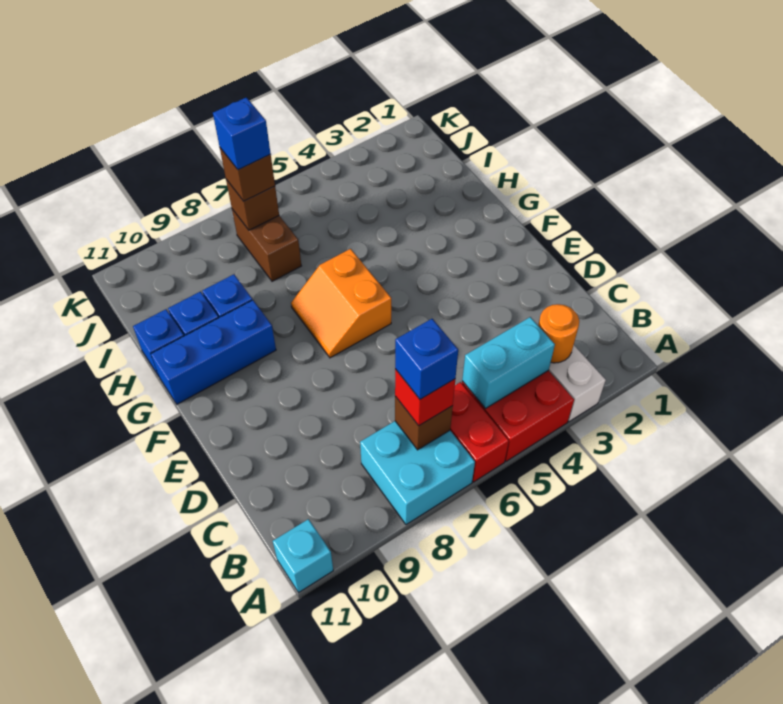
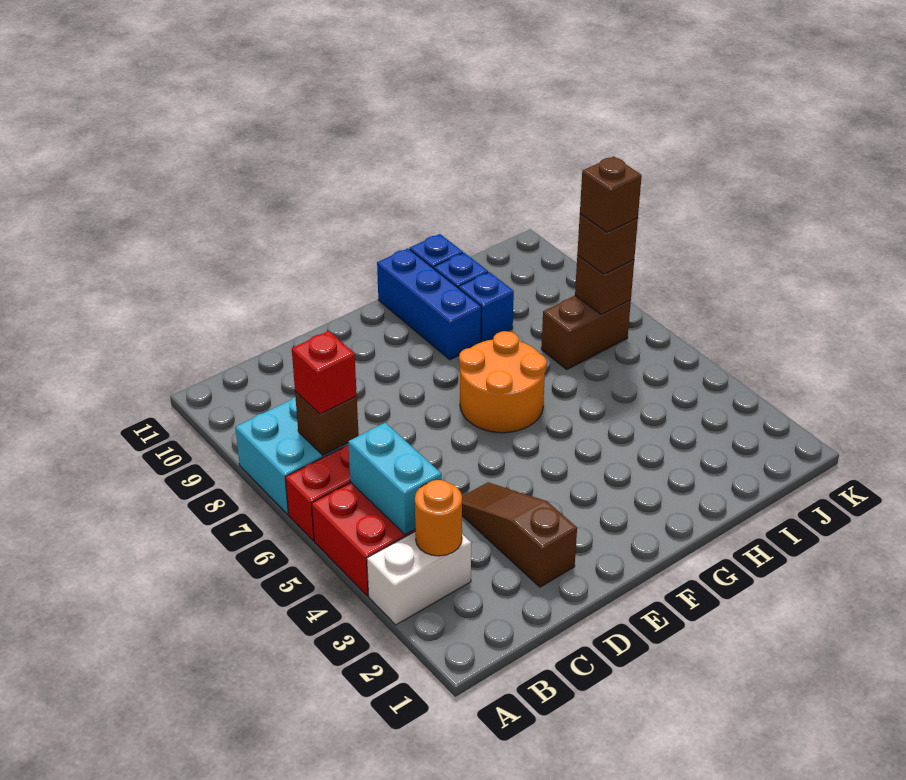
cyan 1x1 brick [273,519,333,593] -> none
blue 1x1 brick [395,319,458,399] -> none
none -> brown 1x3 slope [462,482,577,587]
orange 2x2 slope [291,249,391,358] -> orange 2x2 round brick [459,331,547,433]
blue 1x1 brick [213,97,271,170] -> brown 1x1 brick [580,156,642,232]

